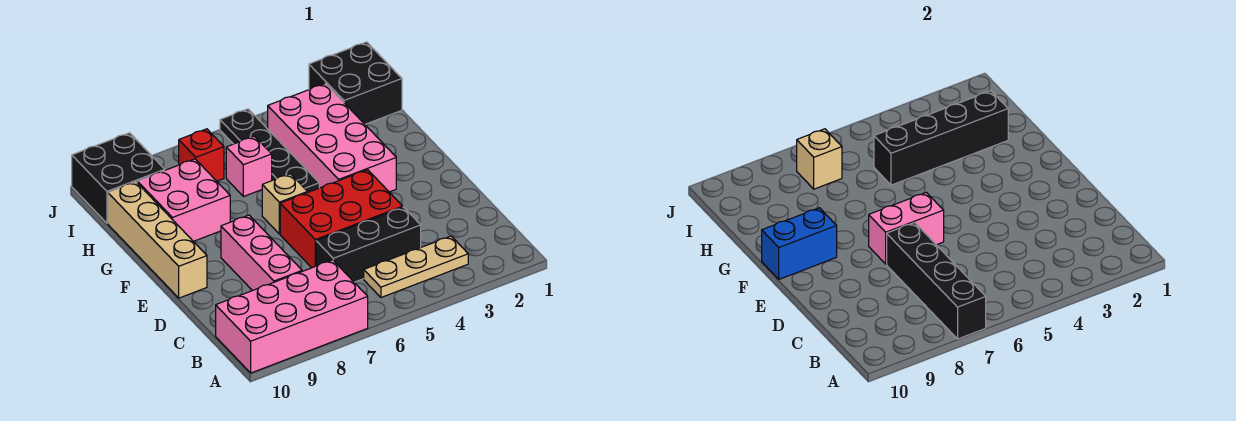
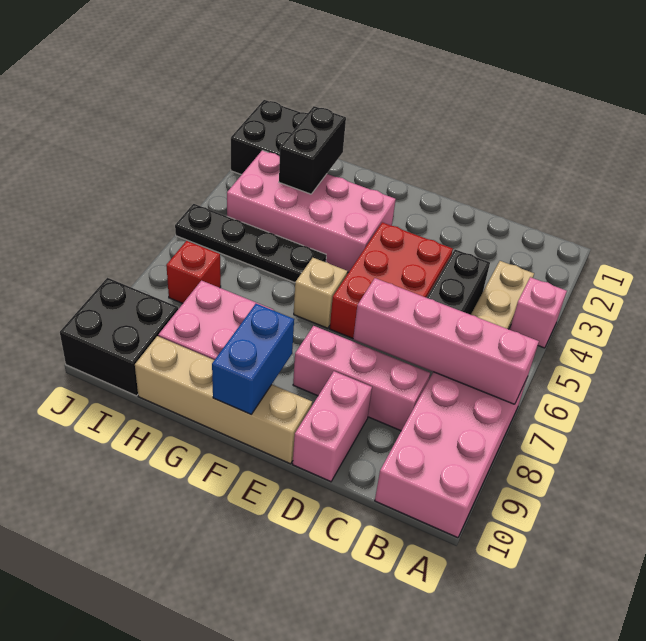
black 1x4 brick [887,223,986,339] -> pink 1x4 brick [353,278,539,404]
pink 1x2 brick [869,192,944,264] -> pink 1x2 brick moved to [293,371,372,482]
black 1x4 brick [874,91,1008,185] -> black 1x2 brick [279,106,346,194]
pink 1x1 brick [226,136,272,197] -> pink 1x1 brick moved to [510,277,567,348]
tan 1x1 brick [797,129,842,189] -> none

